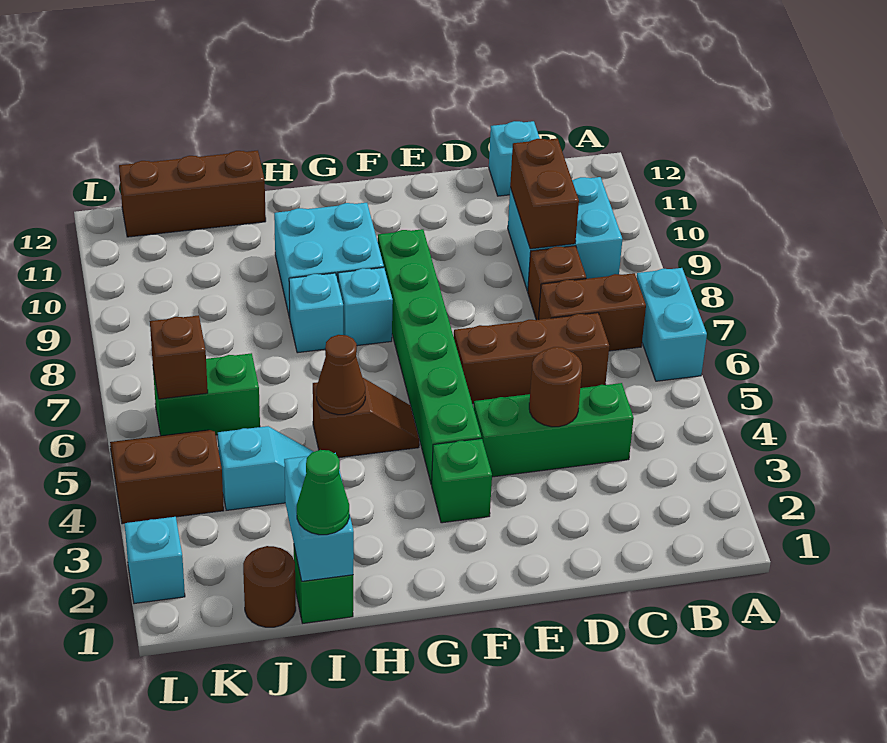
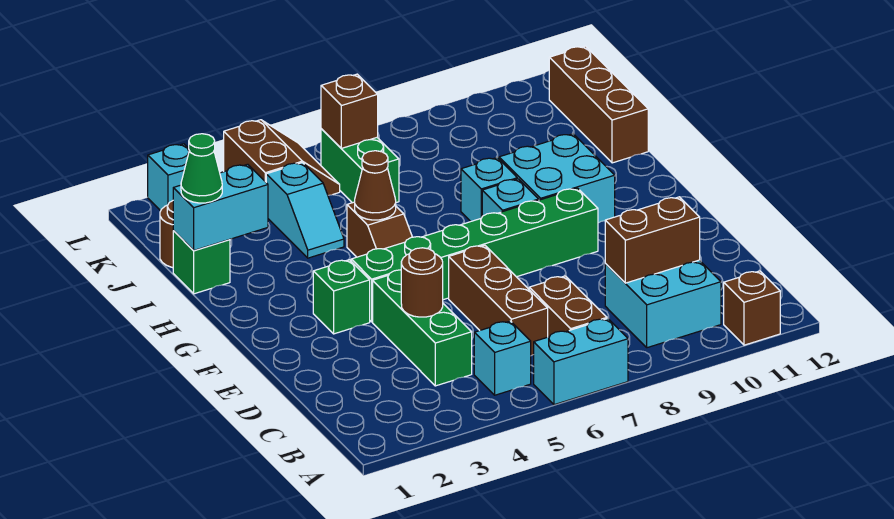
brown 1x1 brick [528,246,586,320] -> brown 1x1 brick moved to [724,271,780,345]
cyan 1x1 brick [489,121,540,196] -> cyan 1x1 brick moved to [474,321,531,395]

